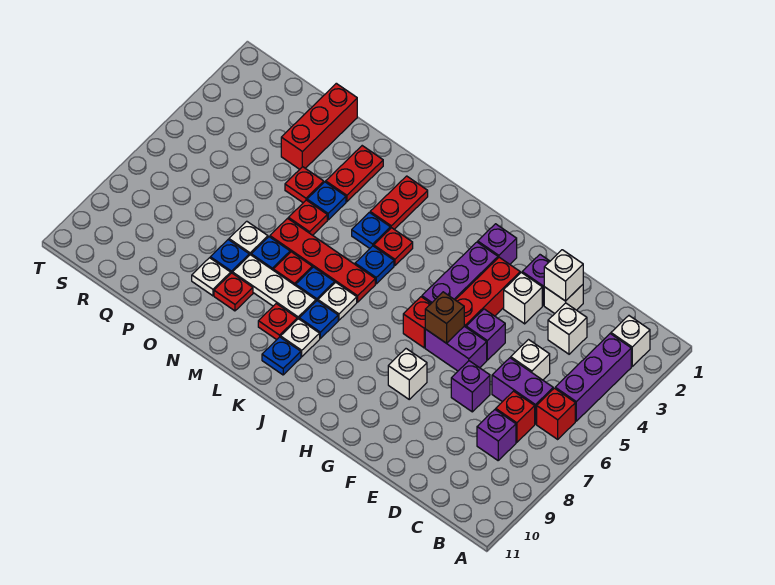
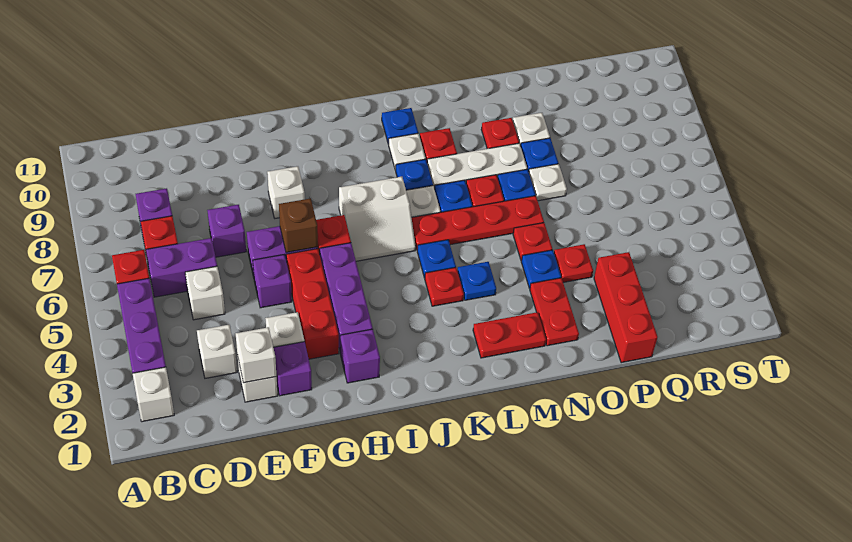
none -> white 2x2 slope [339,177,416,261]
red 1x2 plate [370,176,428,229] -> red 1x2 plate turned to [473,312,546,358]

